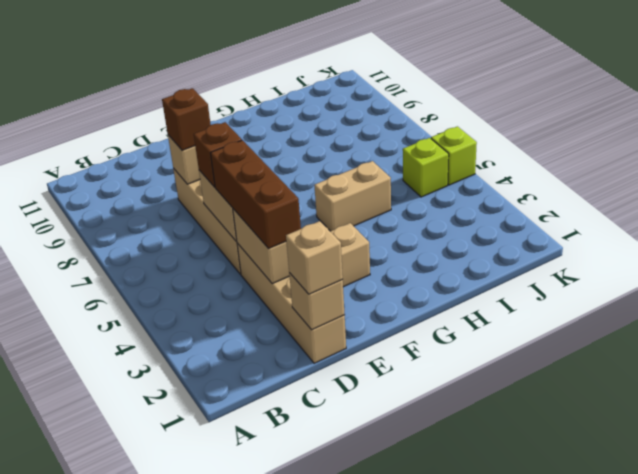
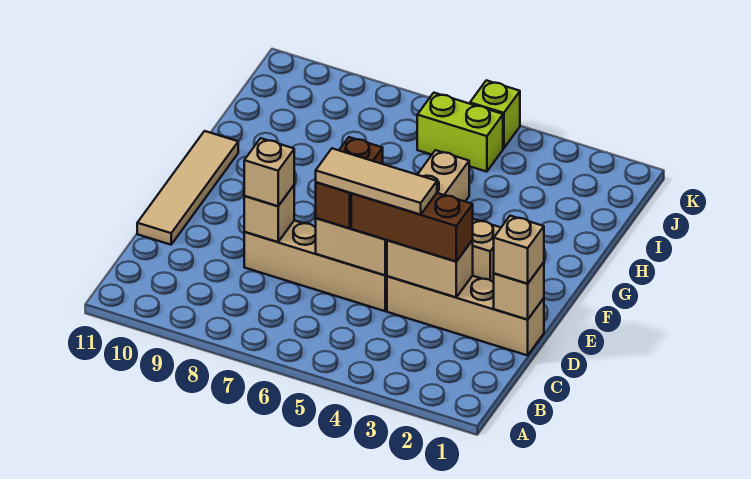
none -> tan 1x3 tile [316,148,437,214]
brown 1x1 brick [194,122,242,187] -> brown 1x2 brick [316,137,383,228]
brown 1x1 brick [162,88,211,151] -> tan 1x1 brick [244,138,294,206]
none -> tan 1x4 tile [137,131,238,245]
lime 1x1 brick [403,138,449,197] -> lime 1x2 brick [417,93,503,172]

